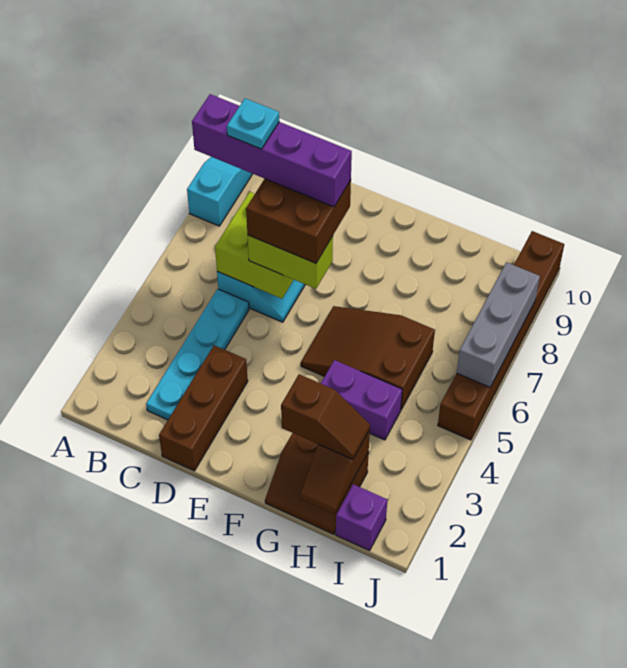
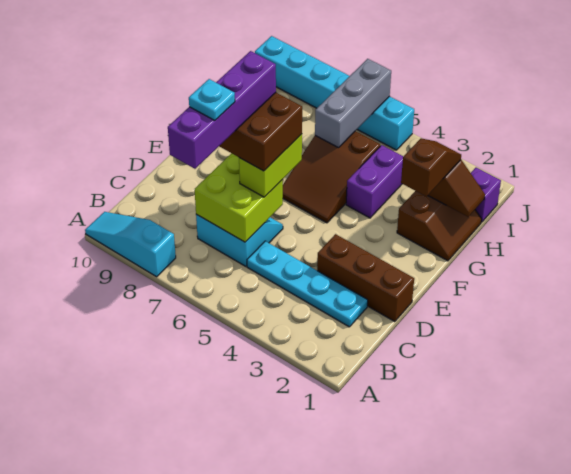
brown 1x6 brick [438,231,564,440] -> cyan 1x6 brick [255,36,414,150]
grey 1x3 brick [457,262,540,387] -> grey 1x3 brick turned to [315,59,391,148]

